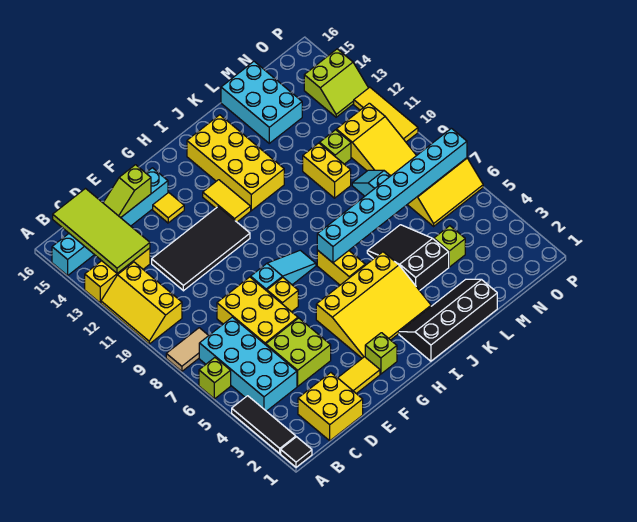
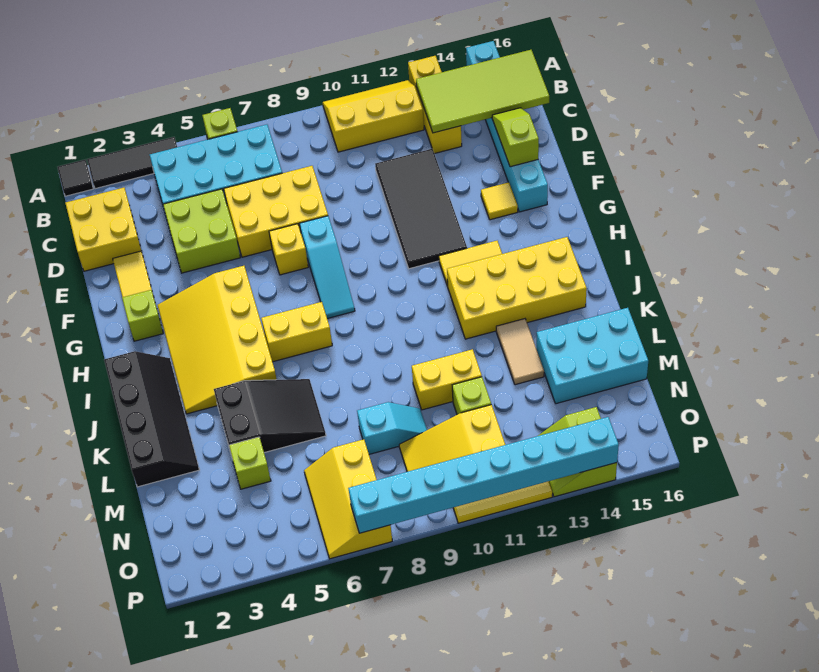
tan 1x2 tile [166,328,209,371] -> tan 1x2 tile moved to [496,319,544,385]
cyan 1x8 brick [317,128,467,263] -> cyan 1x8 brick turned to [348,417,619,533]

